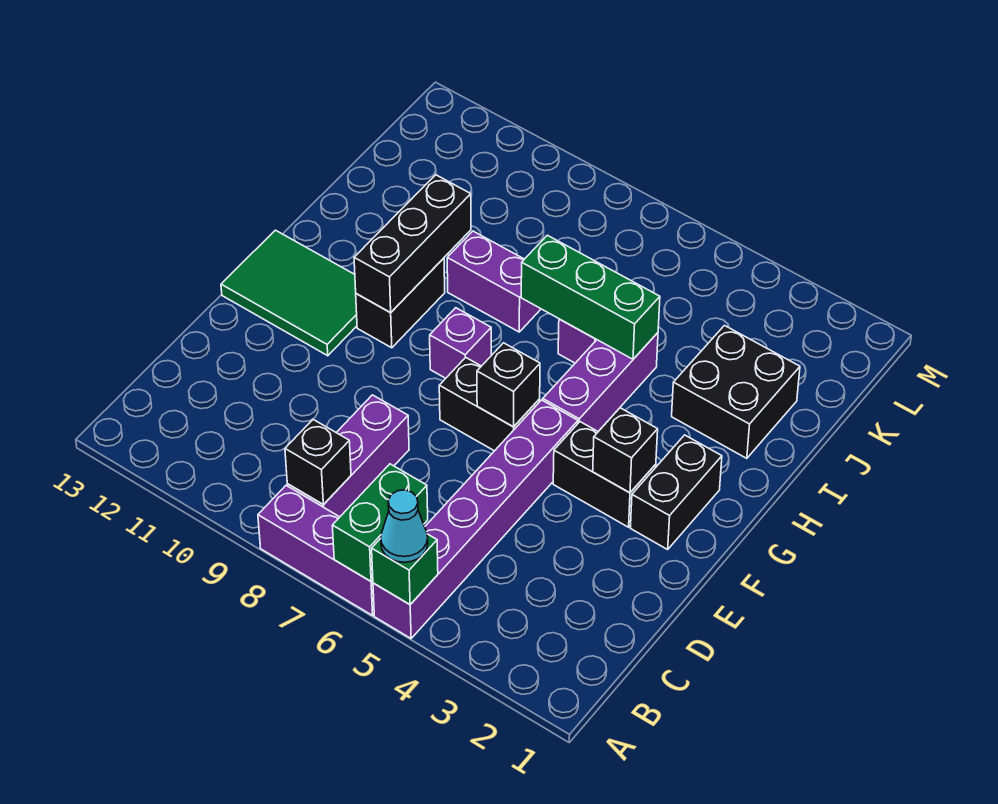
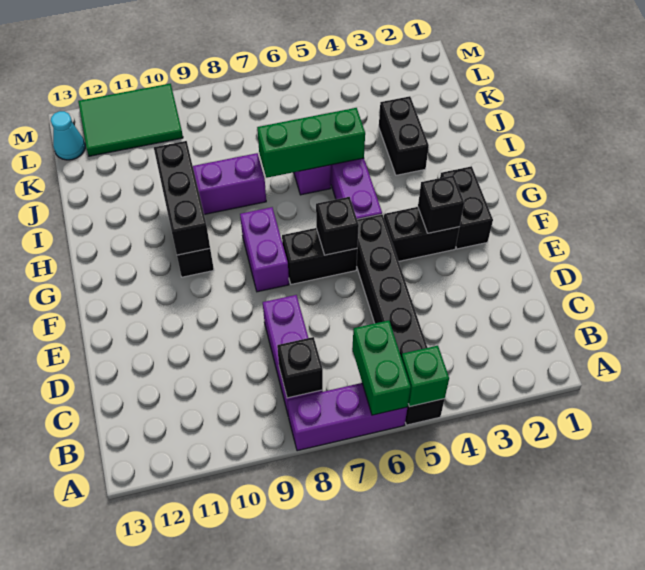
purple 1x6 brick [373,400,578,638] -> black 1x6 brick [357,214,444,425]
cyan 1x1 cone [381,490,428,562] -> cyan 1x1 cone moved to [51,111,85,160]
green 2x3 tile [221,230,357,356] -> green 2x3 tile moved to [78,84,183,156]
purple 1x1 brick [430,308,491,378] -> purple 1x2 brick [240,207,289,292]
black 2x2 brick [672,326,800,458] -> black 1x2 brick [379,96,429,175]

